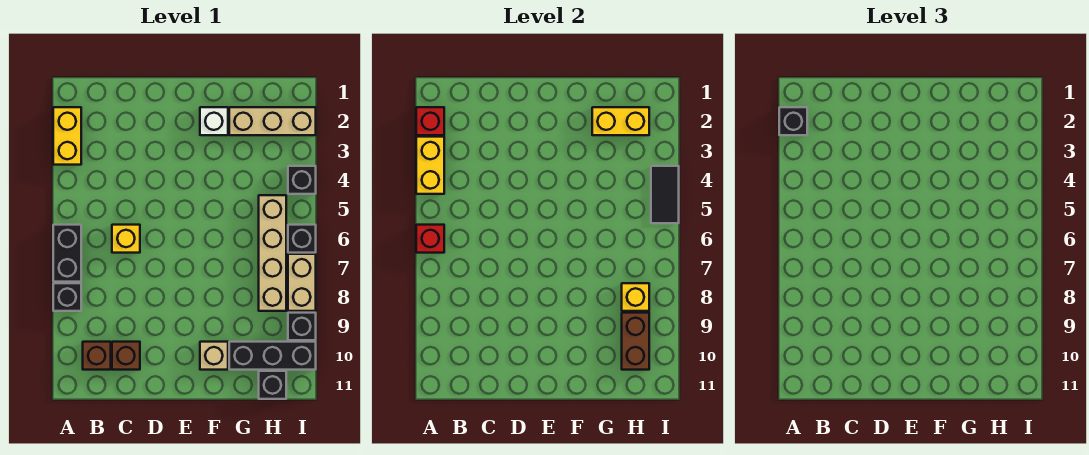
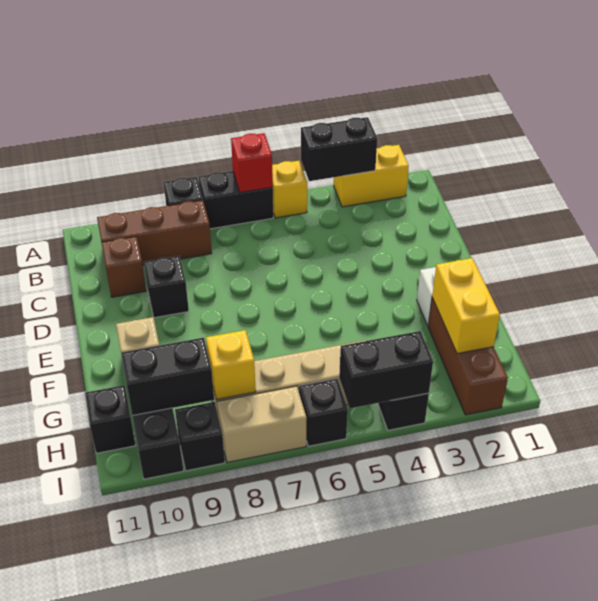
red 1x1 brick [416,107,444,135] -> none
black 1x1 brick [779,107,807,135] -> black 1x1 brick moved to [144,256,189,318]
yellow 1x2 brick [416,137,444,194] -> black 1x2 brick [301,117,377,181]
brown 1x1 brick [83,342,111,370] -> brown 1x3 brick [97,200,212,265]
yellow 1x1 brick [112,225,140,253] -> yellow 1x1 brick moved to [272,161,307,218]
tan 1x3 brick [229,107,316,135] -> brown 1x3 brick [428,298,508,415]
brown 1x2 brick [622,313,649,370] -> black 1x2 brick [121,338,214,416]
black 1x2 tile [651,166,679,223] -> black 1x2 brick [339,331,433,408]

